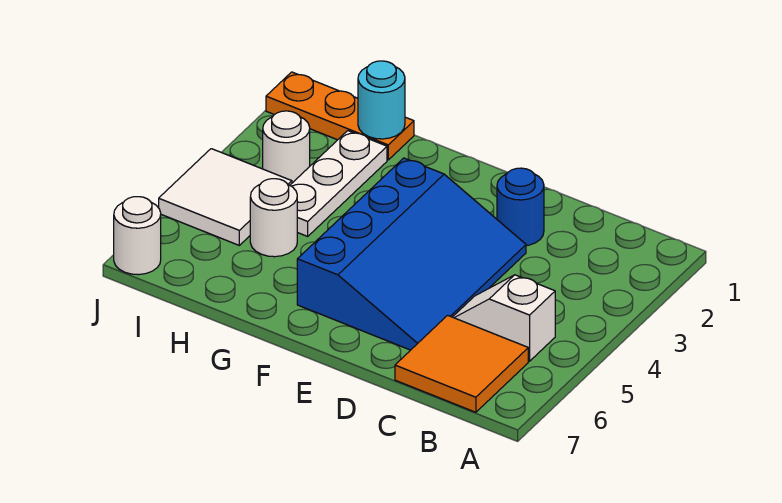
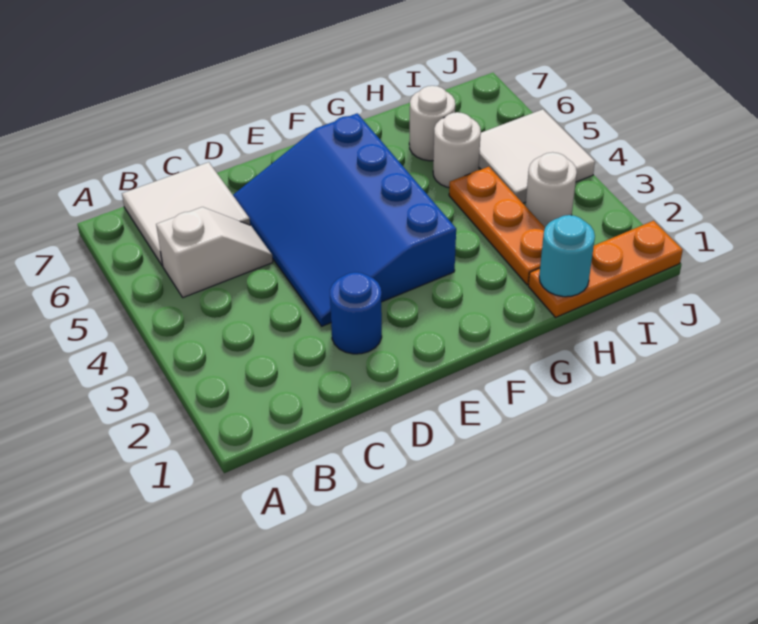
orange 2x2 tile [395,315,528,412] -> white 2x2 tile [122,162,250,266]
white 1x3 plate [290,131,387,236] -> orange 1x3 plate [449,167,545,285]
white 1x1 round brick [114,197,161,275] -> white 1x1 round brick moved to [409,86,455,161]

